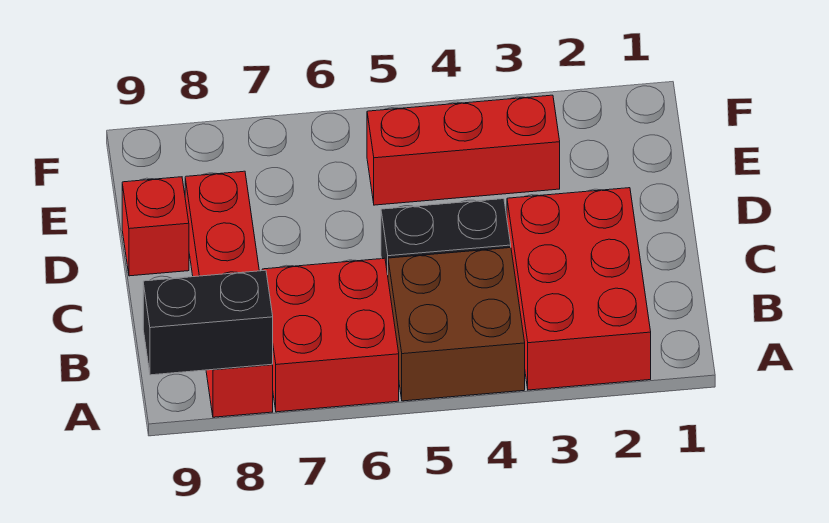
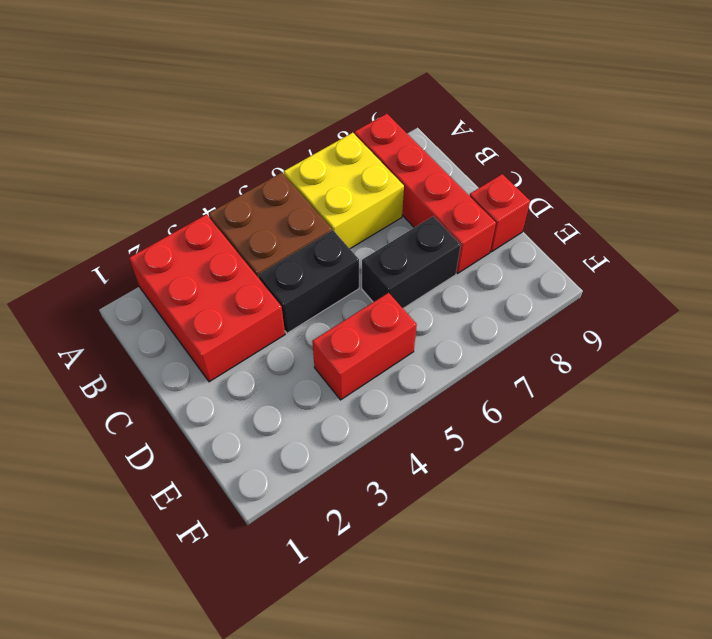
red 2x2 brick [262,258,399,412] -> yellow 2x2 brick [284,133,404,249]
black 1x2 brick [143,270,273,375] -> black 1x2 brick moved to [362,216,461,308]
red 1x3 brick [367,95,560,205] -> red 1x2 brick [312,293,417,400]

